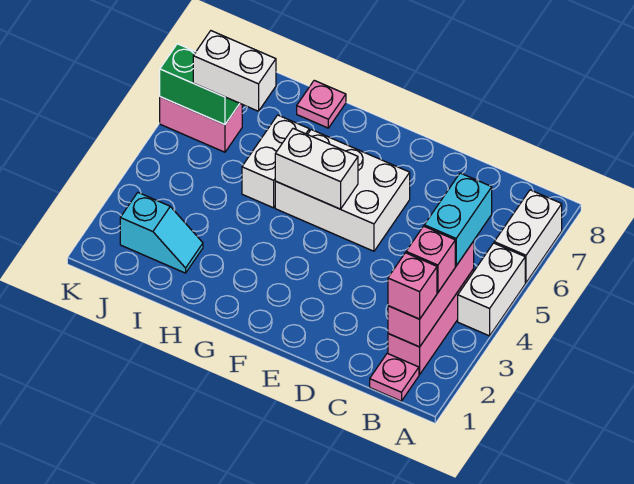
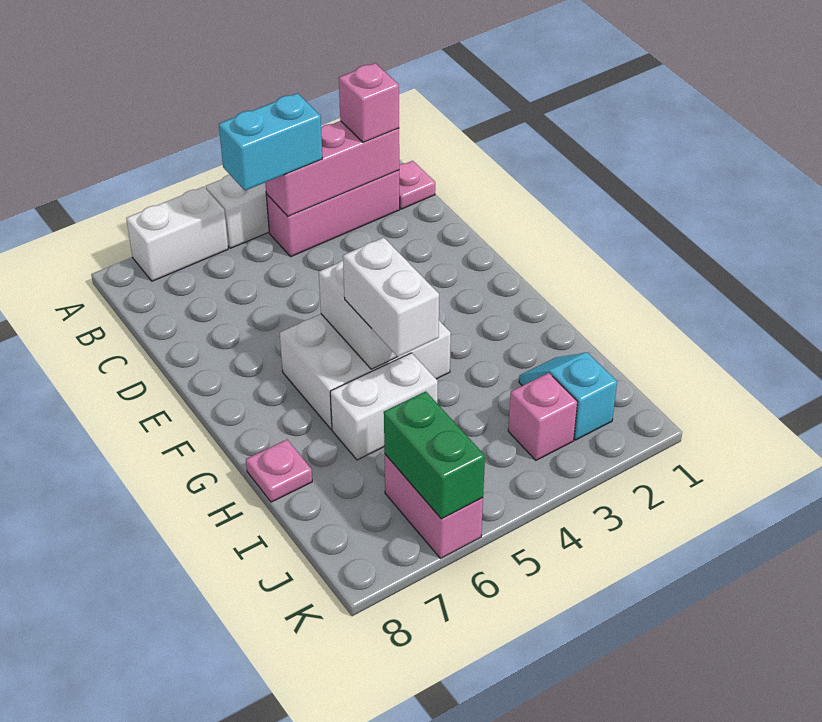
pink 1x1 brick [406,226,455,292] -> pink 1x1 brick moved to [508,373,577,460]
white 2x3 brick [275,130,410,251] -> white 2x3 brick turned to [280,314,451,429]
white 1x2 brick [193,31,276,111] -> white 1x2 brick moved to [343,237,439,357]

